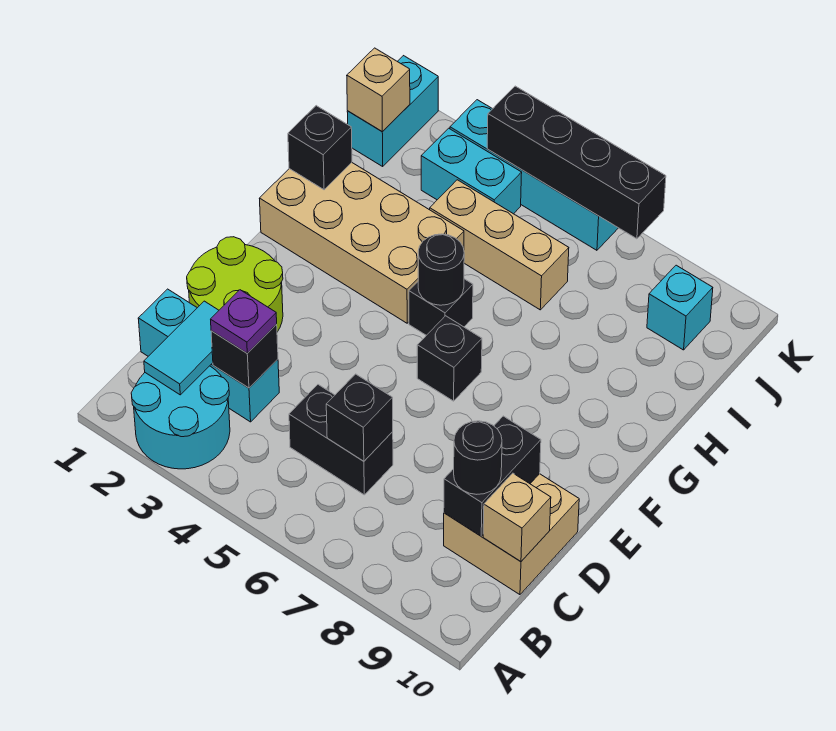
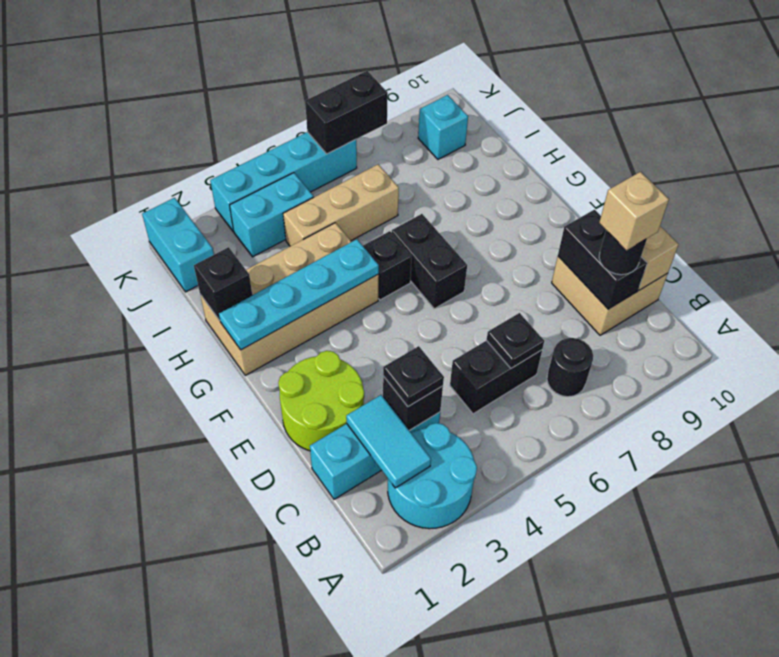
purple 1x1 plate [211,290,277,353] -> black 1x1 plate [383,346,444,407]
black 1x1 brick [326,374,393,461] -> black 1x1 plate [487,313,544,368]
black 1x1 brick [417,316,482,401] -> black 1x2 brick [391,214,467,309]
none -> cyan 1x4 plate [219,239,379,350]
black 1x1 round brick [418,234,464,305] -> black 1x1 round brick moved to [547,338,593,397]
tan 1x1 brick [347,48,410,132] -> tan 1x1 brick moved to [599,172,669,250]
black 1x4 brick [487,86,666,239] -> black 1x2 brick [305,71,388,154]

